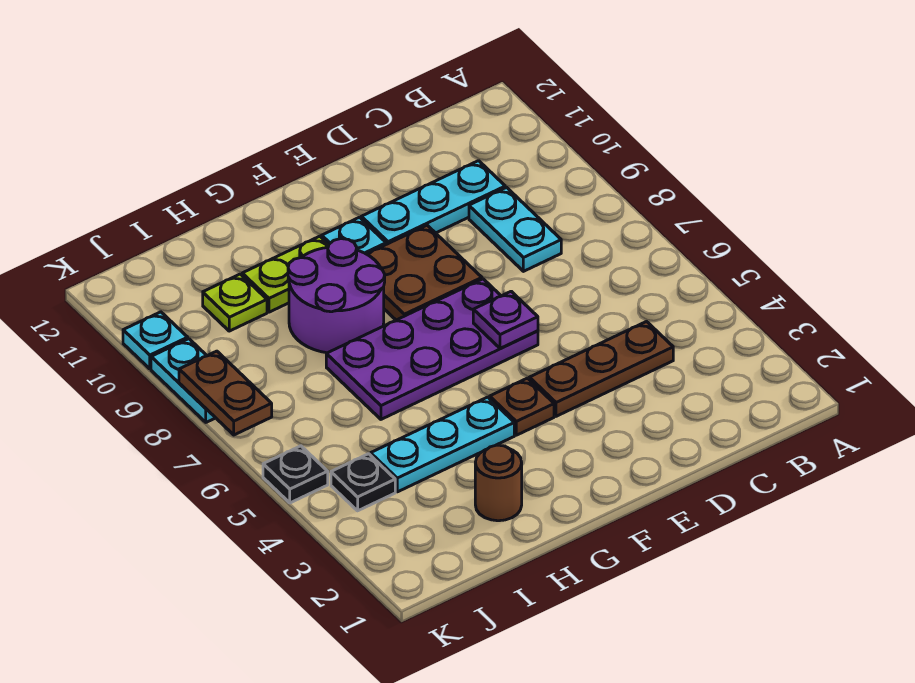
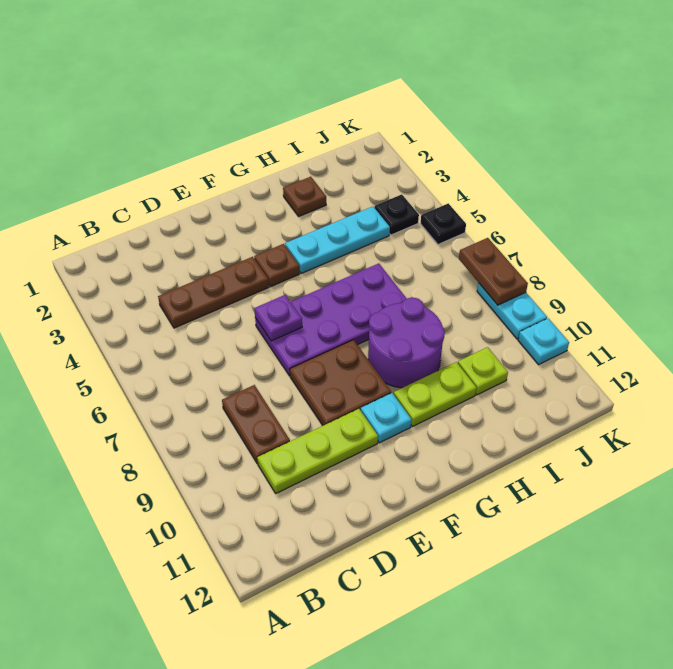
cyan 1x2 plate [469,187,561,271] -> brown 1x2 plate [222,385,290,464]
cyan 1x3 plate [361,161,505,244] -> lime 1x3 plate [257,409,378,493]
brown 1x1 round brick [475,445,522,521] -> brown 1x1 plate [283,177,326,216]

